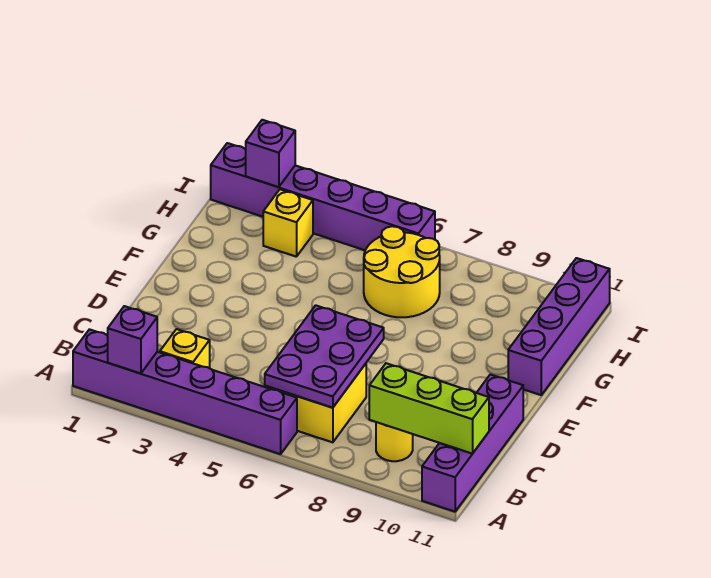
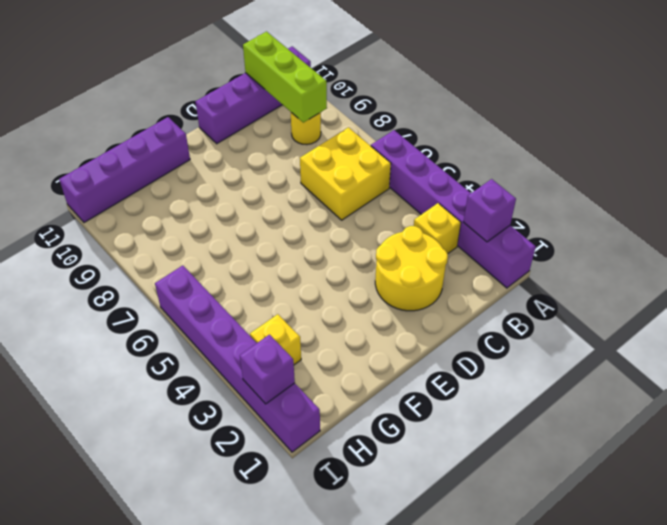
purple 2x3 plate [265,305,384,408] -> none
yellow 2x2 round brick [364,226,440,317] -> yellow 2x2 round brick moved to [375,226,448,311]

